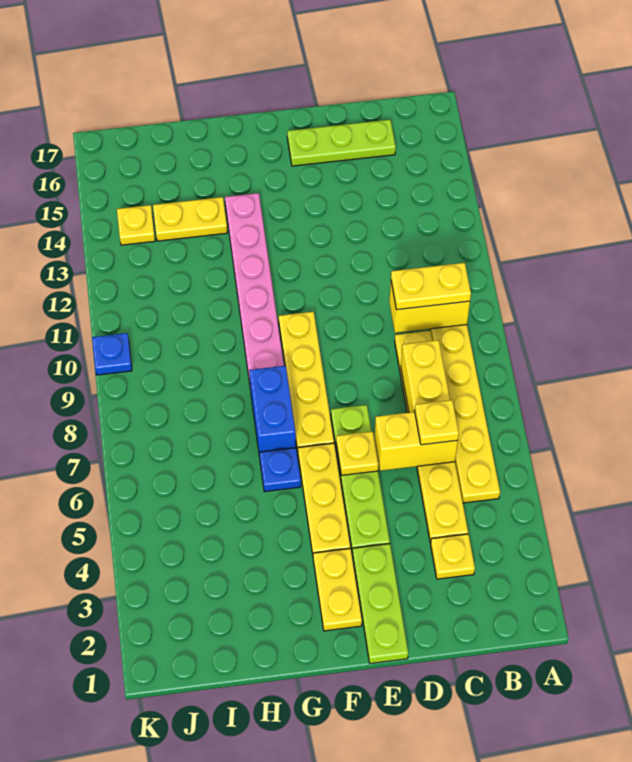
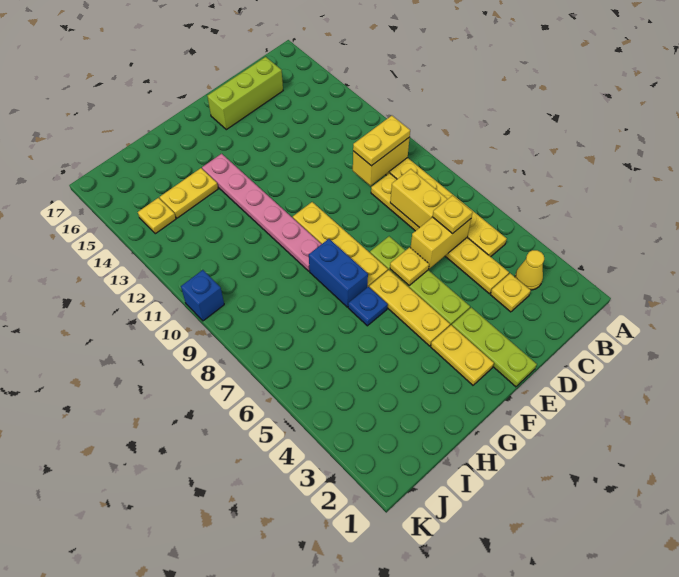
none -> yellow 1x1 cone [515,250,544,290]
lime 1x3 plate [287,120,396,166] -> lime 1x3 brick [207,57,283,130]
blue 1x1 plate [92,333,132,375] -> blue 1x1 brick [181,270,224,321]

